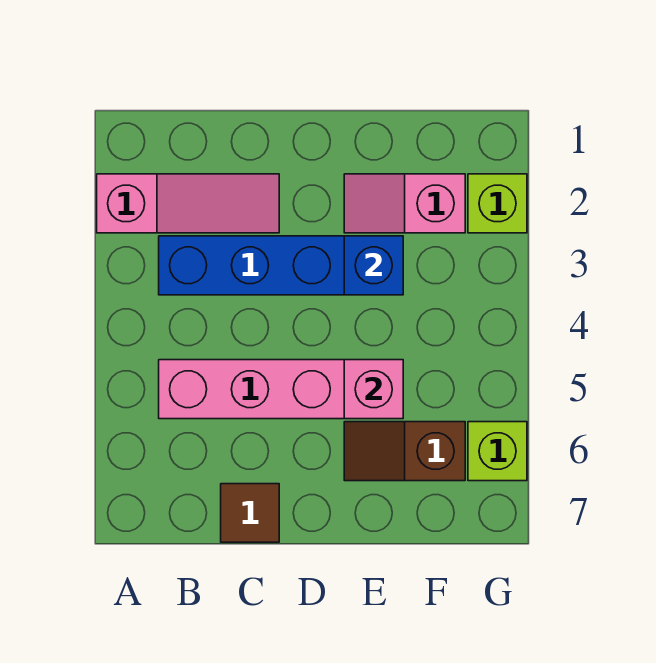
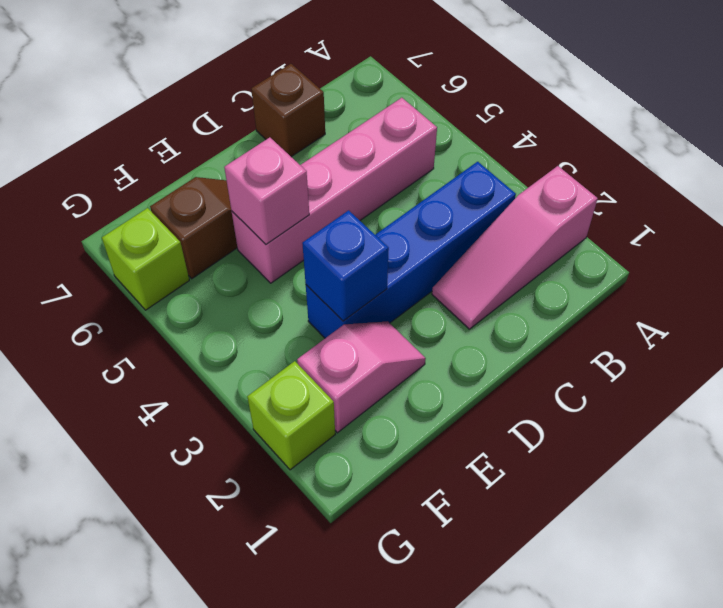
brown 1x1 tile [221,484,279,542] -> brown 1x1 brick [251,64,325,157]

